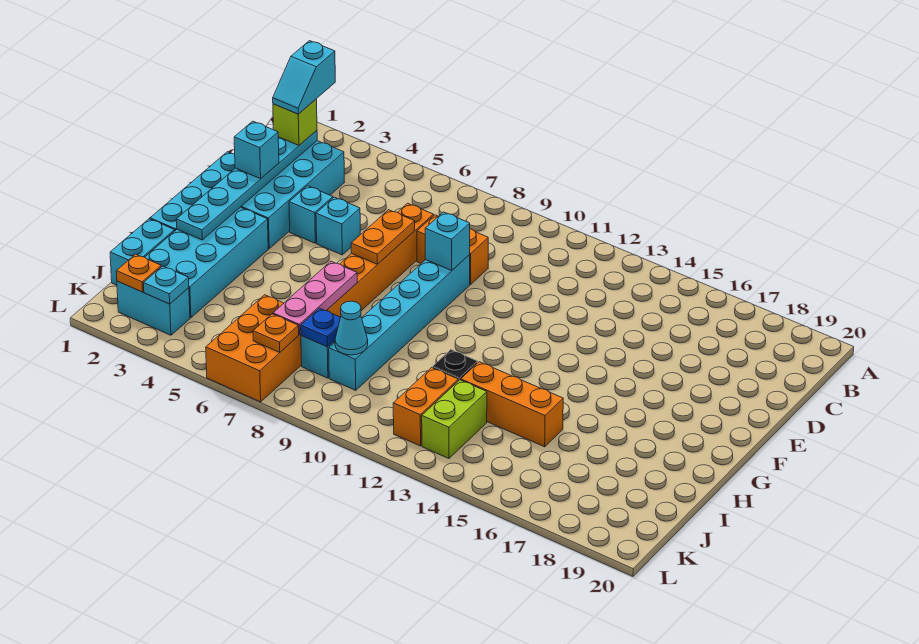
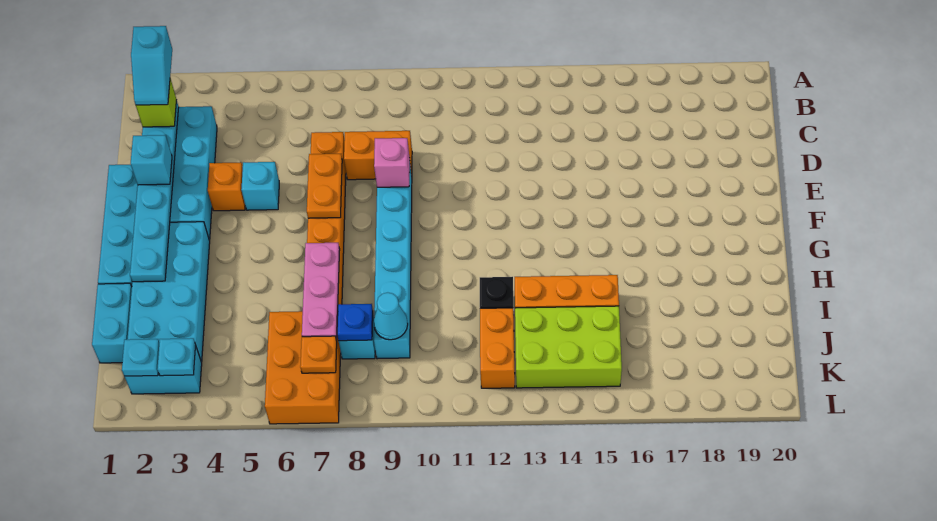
cyan 1x1 brick [289,186,333,243] -> orange 1x1 brick [208,162,245,211]
cyan 1x1 brick [425,212,470,270] -> pink 1x1 brick [374,138,410,187]
lime 1x2 brick [422,380,487,458] -> lime 2x3 brick [515,306,622,388]
orange 1x1 plate [116,254,161,292] -> cyan 1x1 plate [122,339,159,376]

